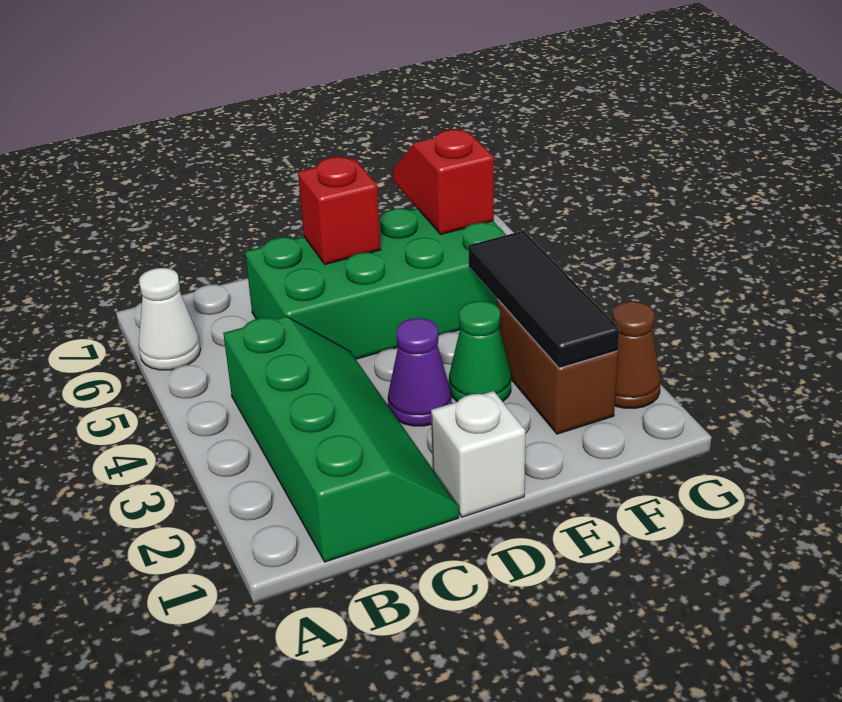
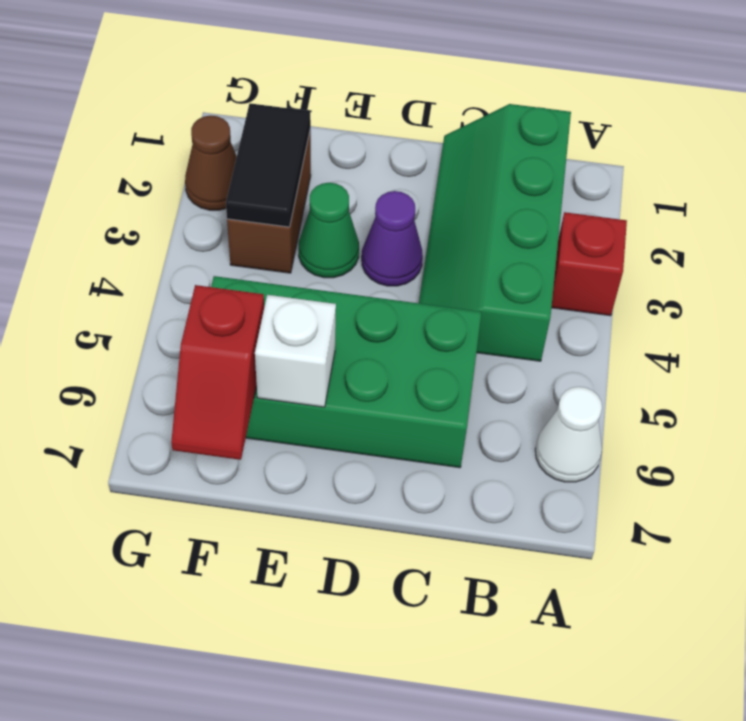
white 1x1 brick [431,391,525,517] -> white 1x1 brick moved to [255,295,336,407]
red 1x1 brick [298,157,381,264] -> red 1x1 brick moved to [551,212,627,316]
black 1x3 tile [468,231,619,368] -> black 1x2 tile [226,103,311,227]

